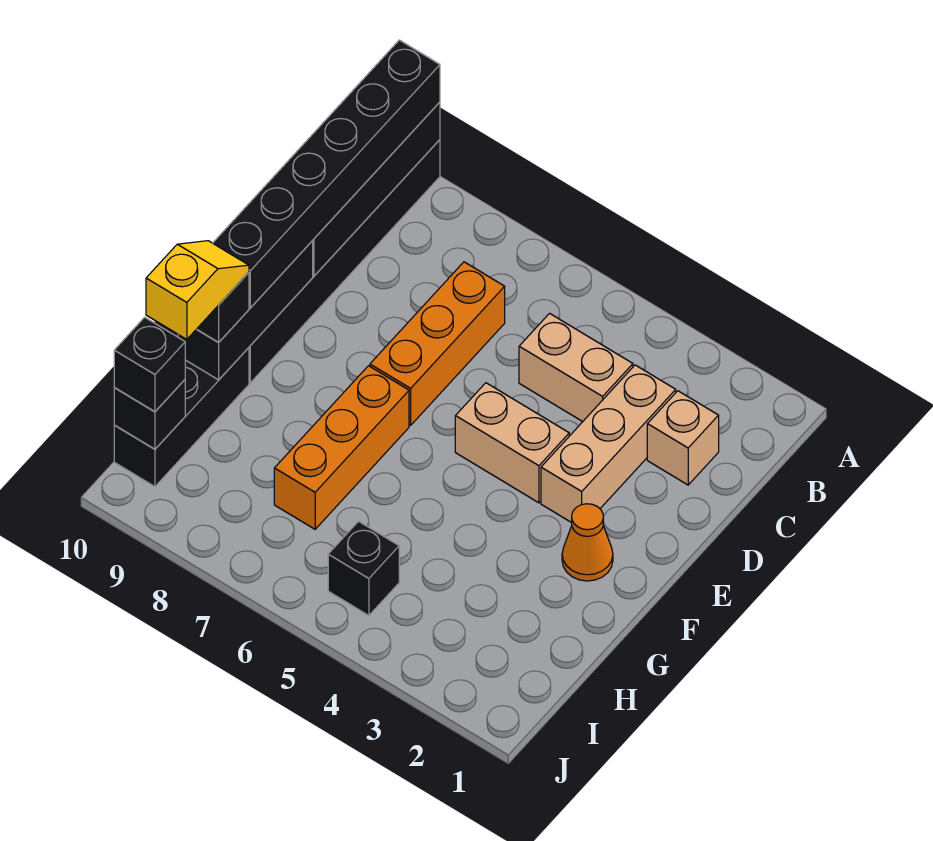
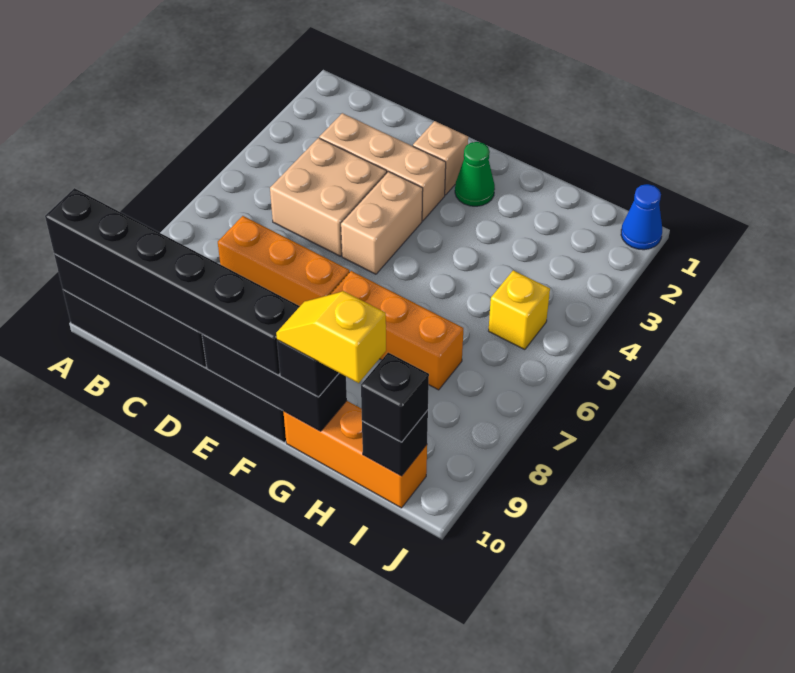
tan 1x1 brick [647,391,719,485] -> tan 1x1 brick moved to [413,121,468,195]
tan 1x2 brick [519,313,633,422] -> tan 2x2 brick [270,138,387,256]
orange 1x1 cone [562,504,613,581] -> green 1x1 cone [455,142,495,206]
black 1x3 brick [114,348,249,487] -> orange 1x3 brick [283,401,427,508]
black 1x1 brick [328,521,399,616] -> yellow 1x1 brick [489,270,550,350]
none -> blue 1x1 cone [621,184,662,250]

